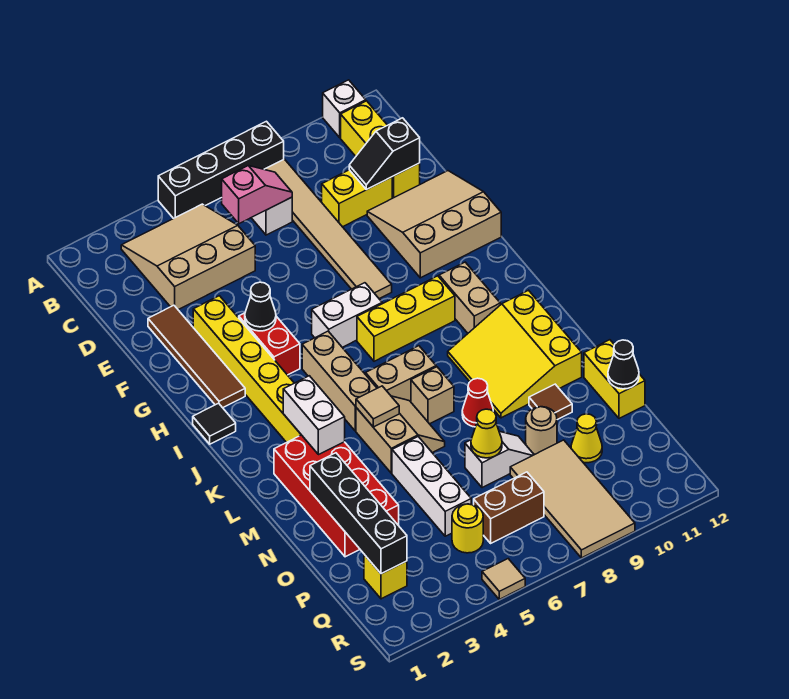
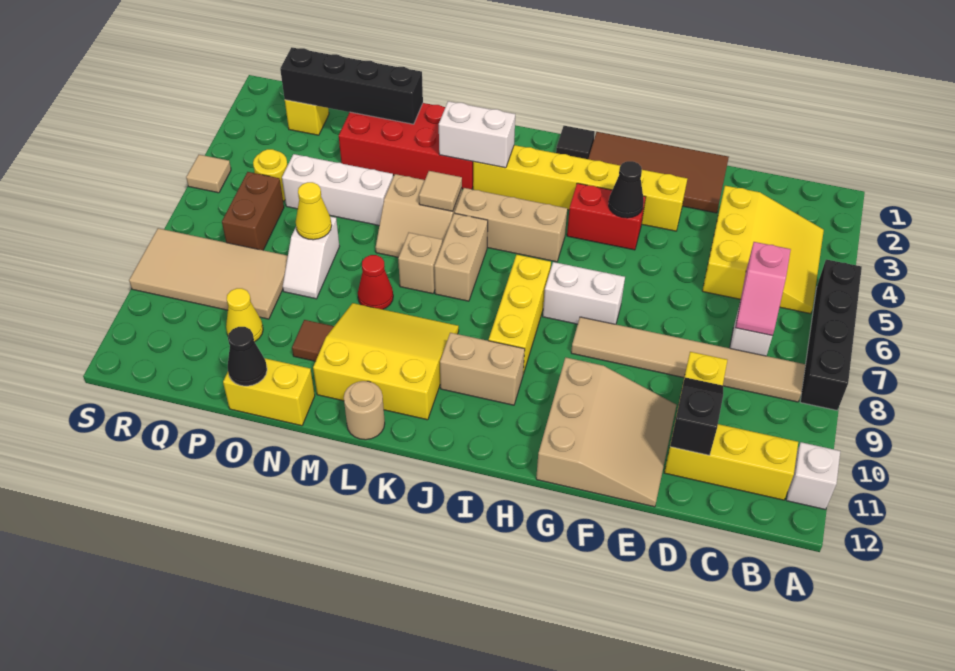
tan 3x3 slope [121,204,255,310] -> yellow 3x3 slope [702,186,824,314]
brown 1x4 tile [148,305,245,408] -> brown 2x4 tile [588,132,729,213]
white 1x2 brick [312,283,382,347] -> white 1x2 brick turned to [543,262,625,324]
tan 1x1 round brick [526,407,557,454] -> tan 1x1 round brick moved to [344,381,385,440]

